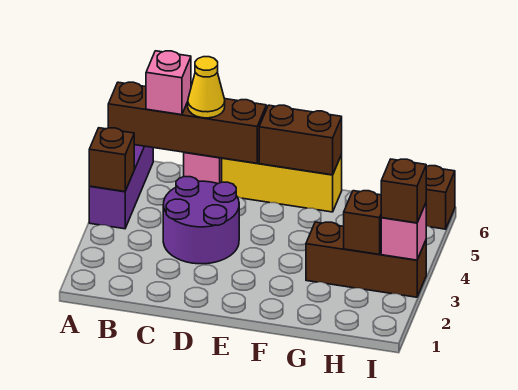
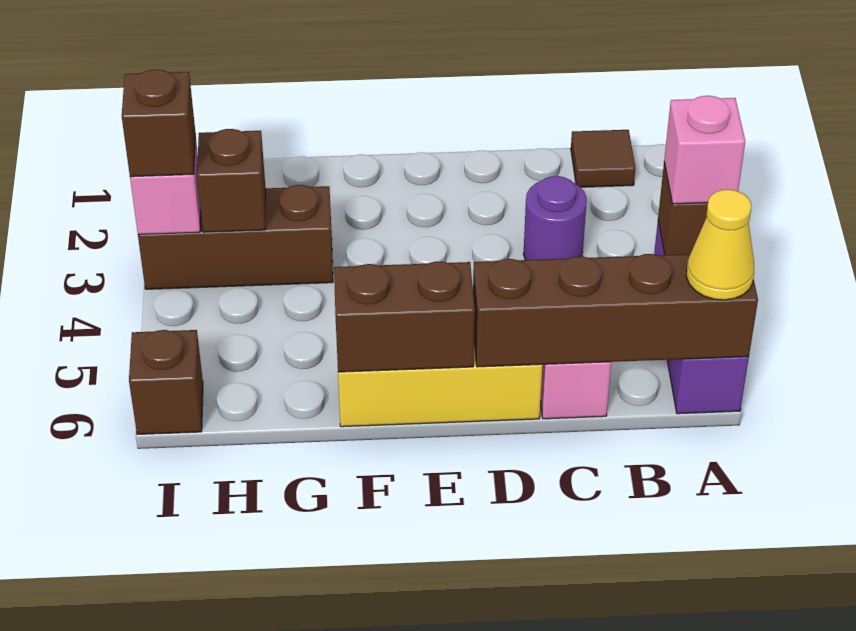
none -> brown 1x1 tile [571,130,635,187]
pink 1x1 brick [146,51,191,115] -> pink 1x1 brick moved to [664,96,745,204]
purple 2x2 round brick [163,177,239,264] -> purple 1x1 round brick [523,176,587,260]
yellow 1x1 cone [188,57,225,118] -> yellow 1x1 cone moved to [686,190,754,300]

